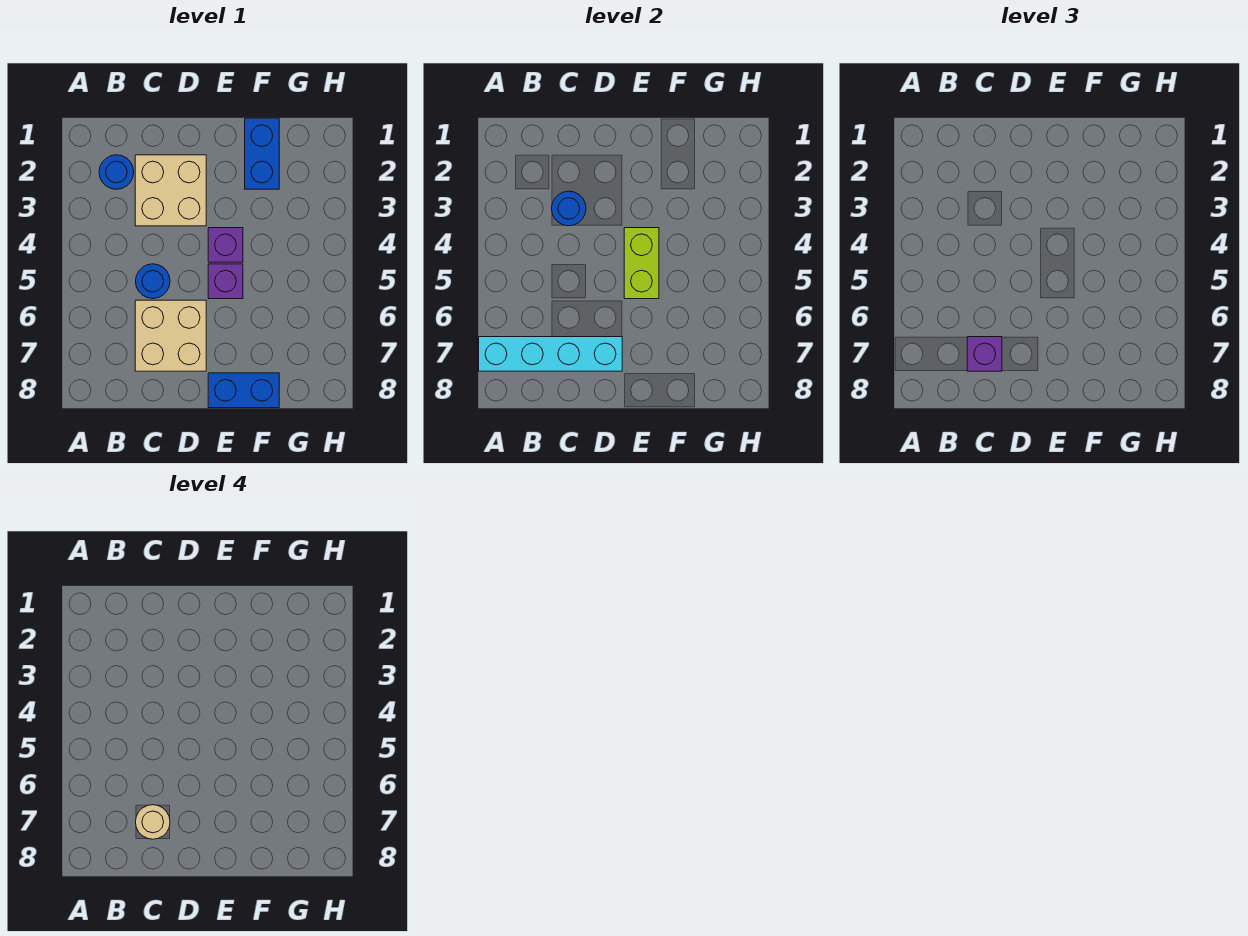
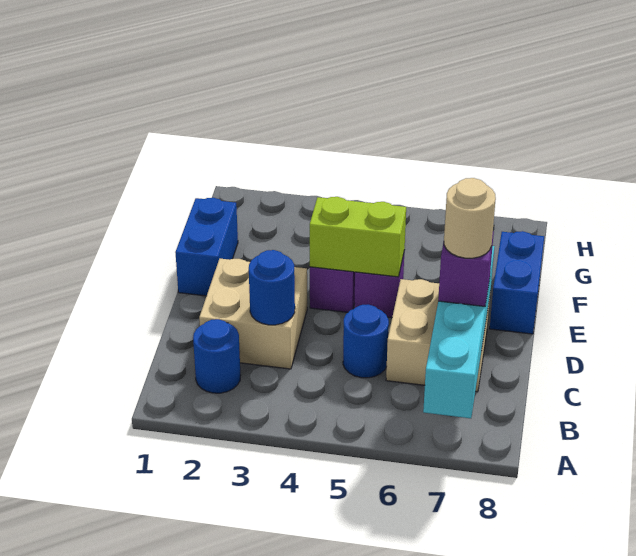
blue 1x2 brick [245,118,279,189] -> blue 1x2 brick turned to [175,198,238,296]

